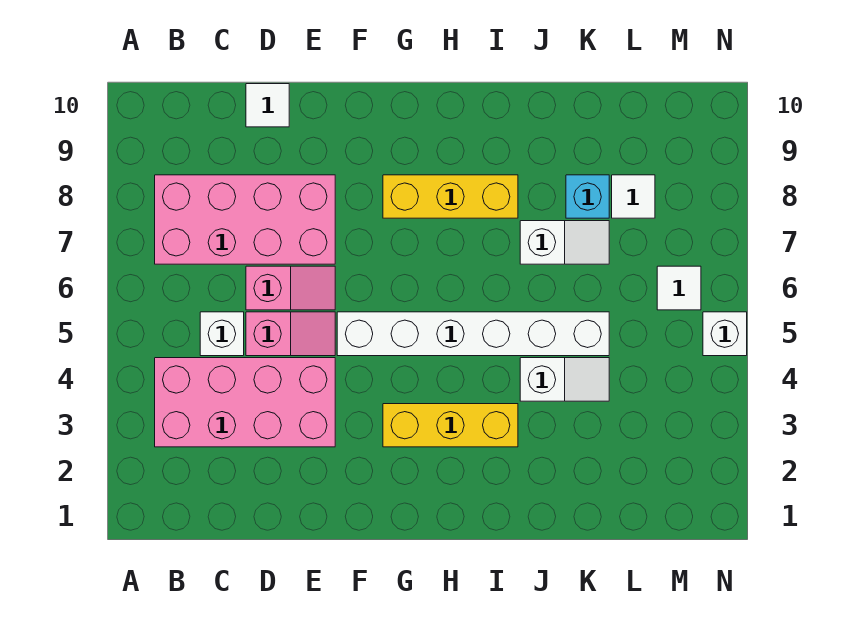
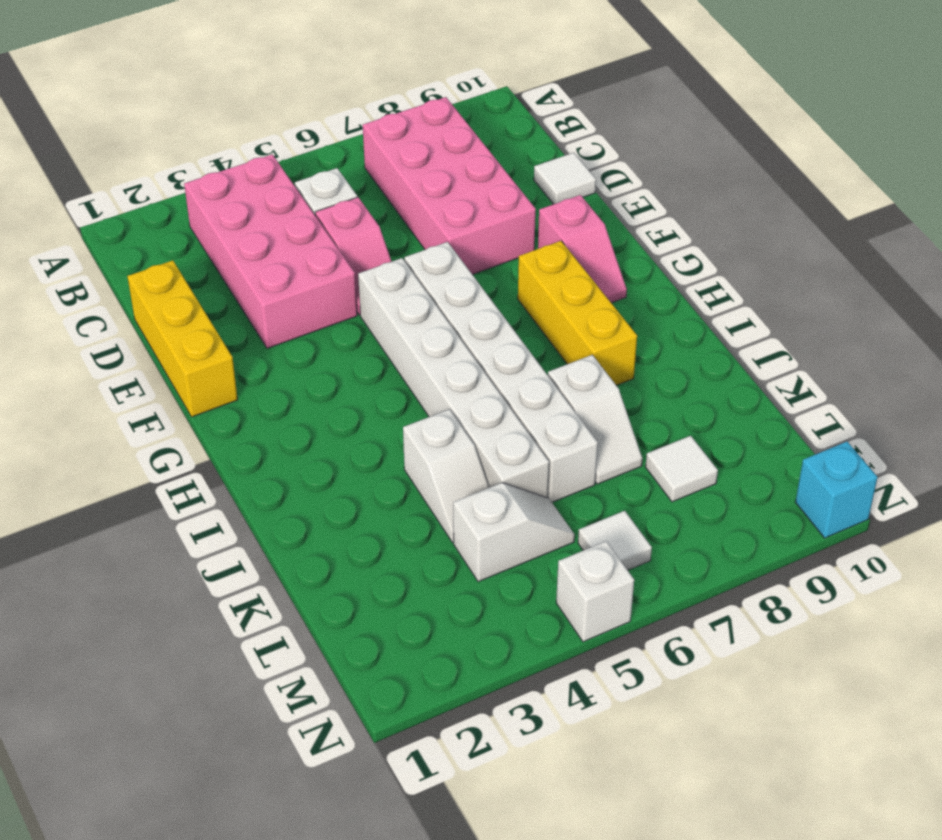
pink 1x2 slope [246,266,335,310] -> pink 1x2 slope moved to [538,195,627,303]
none -> white 1x6 brick [404,242,598,502]
yellow 1x3 brick [383,404,518,447] -> yellow 1x3 brick moved to [127,260,238,417]
cyan 1x1 brick [566,175,609,218] -> cyan 1x1 brick moved to [795,442,878,538]
none -> white 1x2 slope [453,483,575,582]

